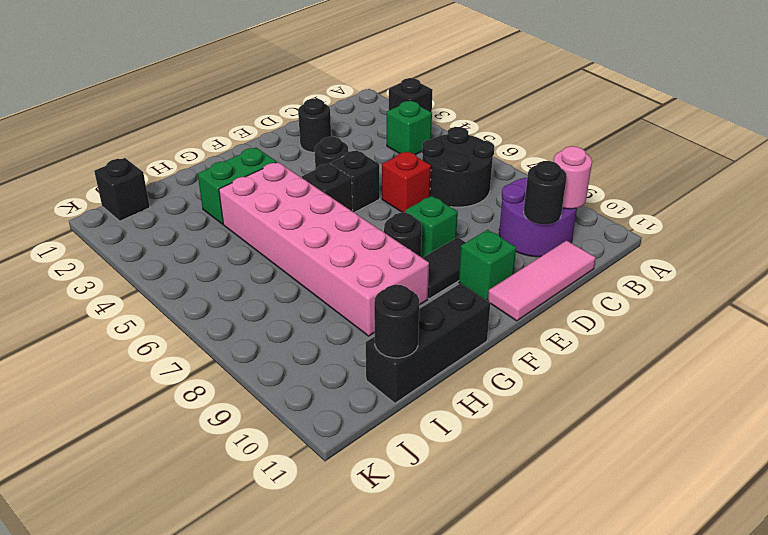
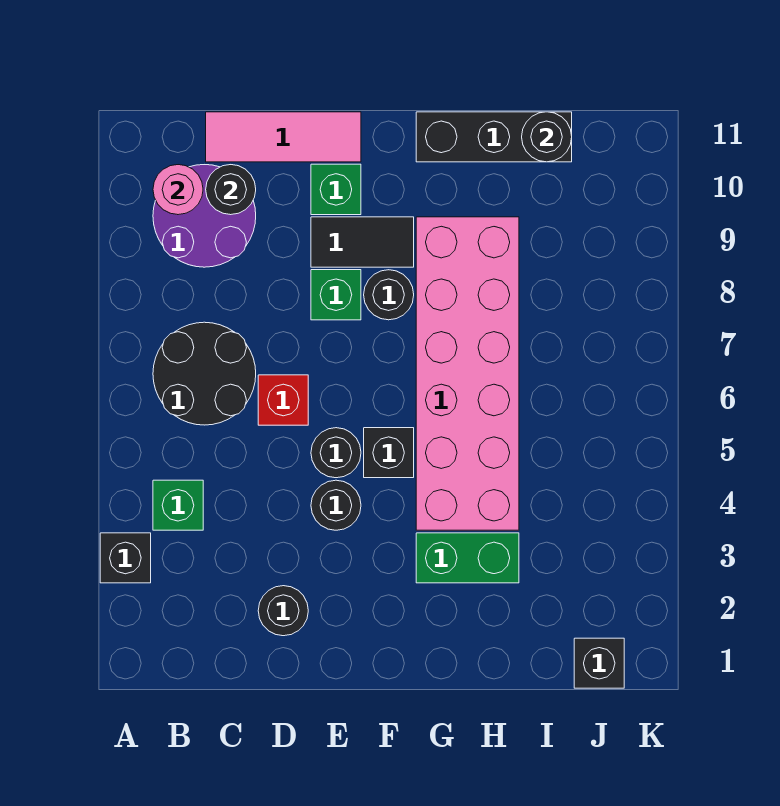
black 1x1 brick [330,150,379,213] -> black 1x1 round brick [311,428,361,478]

